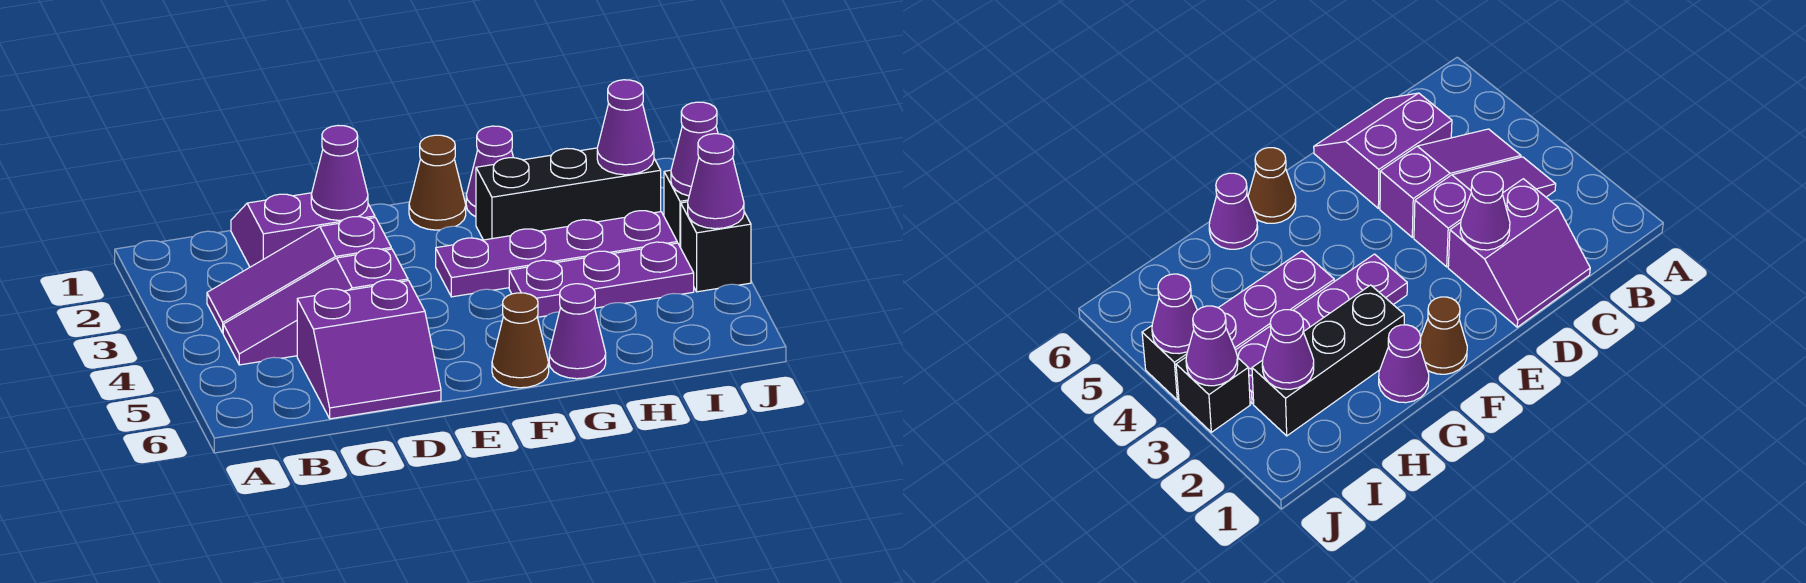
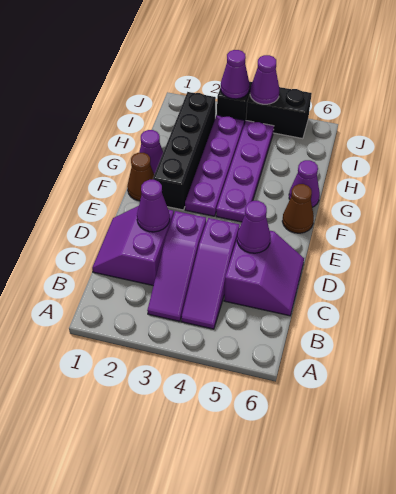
black 1x3 brick [476,148,661,240] -> black 1x4 brick [153,92,216,210]
purple 1x3 plate [509,242,694,317] -> purple 1x4 plate [216,121,274,222]
purple 1x1 cone [597,80,654,175] -> purple 1x1 cone moved to [237,201,271,253]
black 1x1 brick [681,202,751,292] -> black 1x2 brick [246,87,312,139]

